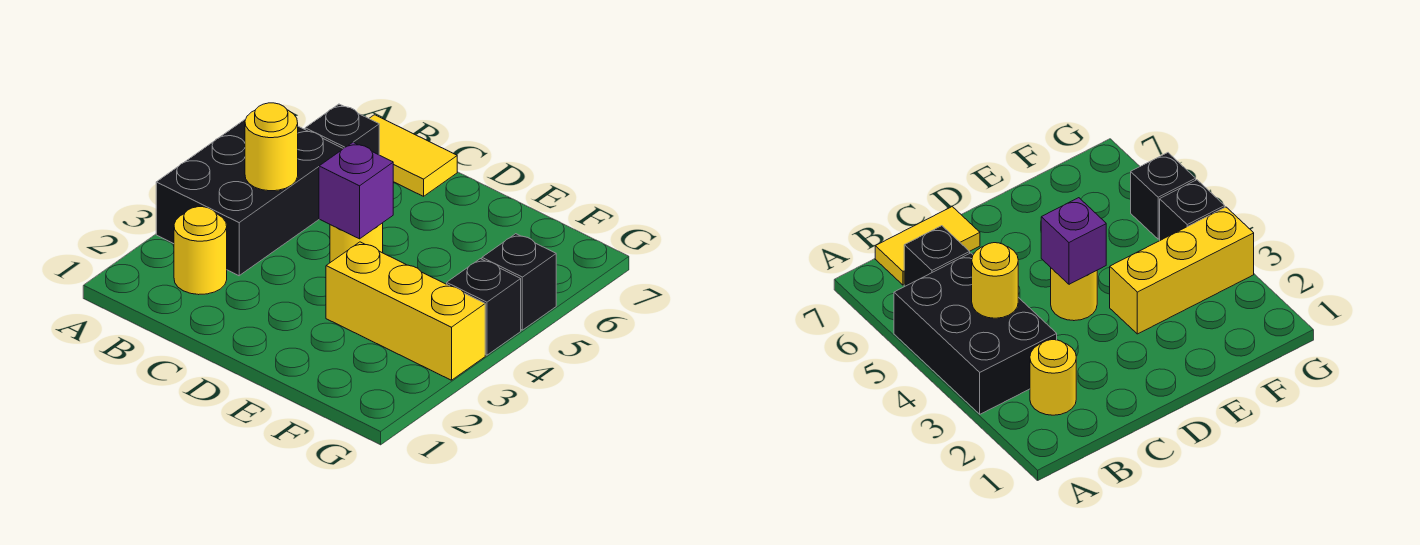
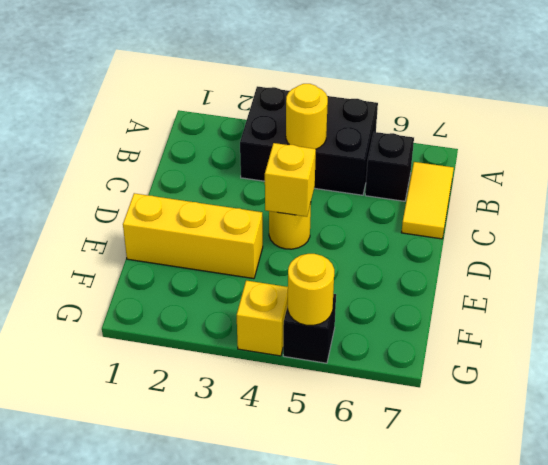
yellow 1x1 round brick [174,207,227,295] -> yellow 1x1 round brick moved to [288,254,334,326]
purple 1x1 brick [319,142,393,239] -> yellow 1x1 brick [265,143,316,217]
yellow 1x3 brick [326,242,485,380] -> yellow 1x3 brick turned to [123,193,263,279]
black 1x1 brick [447,259,521,355] -> yellow 1x1 brick [237,280,288,356]

